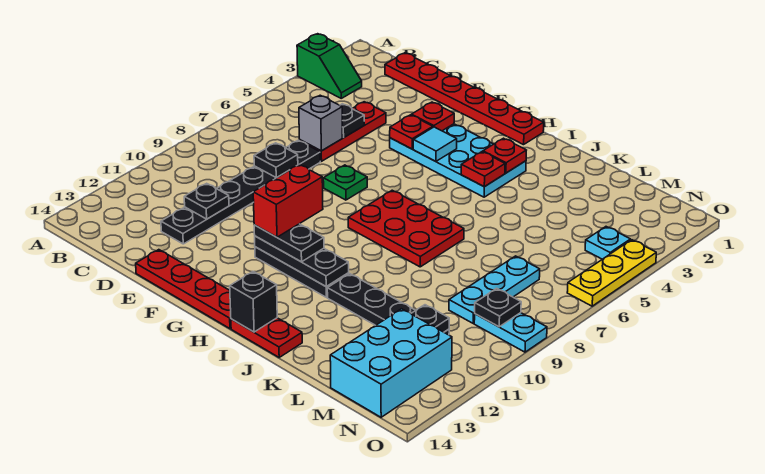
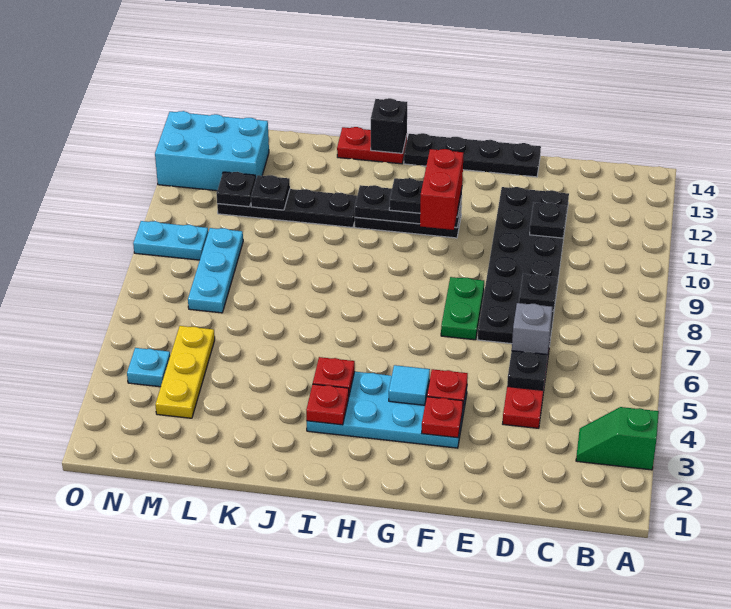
red 1x6 plate [385,53,544,145] -> none
black 1x6 plate [161,140,320,244] -> black 2x6 plate [478,187,569,344]
red 1x4 plate [136,250,231,329] -> black 1x4 plate [404,133,541,177]
green 1x1 plate [323,165,367,200] -> green 1x2 plate [441,277,484,340]
red 2x3 plate [348,190,464,267] -> none
cyan 2x3 brick [330,309,452,417] -> cyan 2x3 brick turned to [155,111,269,191]
black 1x1 plate [475,288,521,327] -> black 1x1 plate moved to [251,175,290,210]
yellow 1x3 plate [567,240,656,306] -> yellow 1x3 plate moved to [155,326,215,418]

